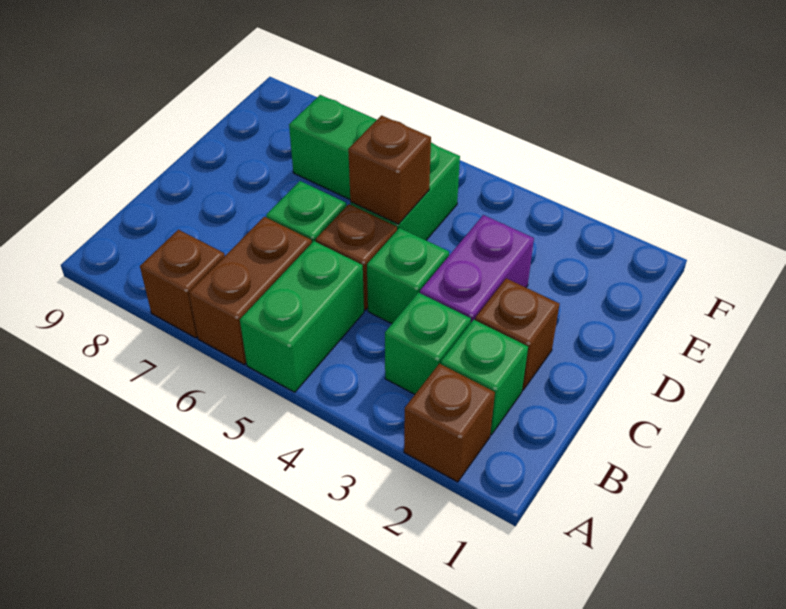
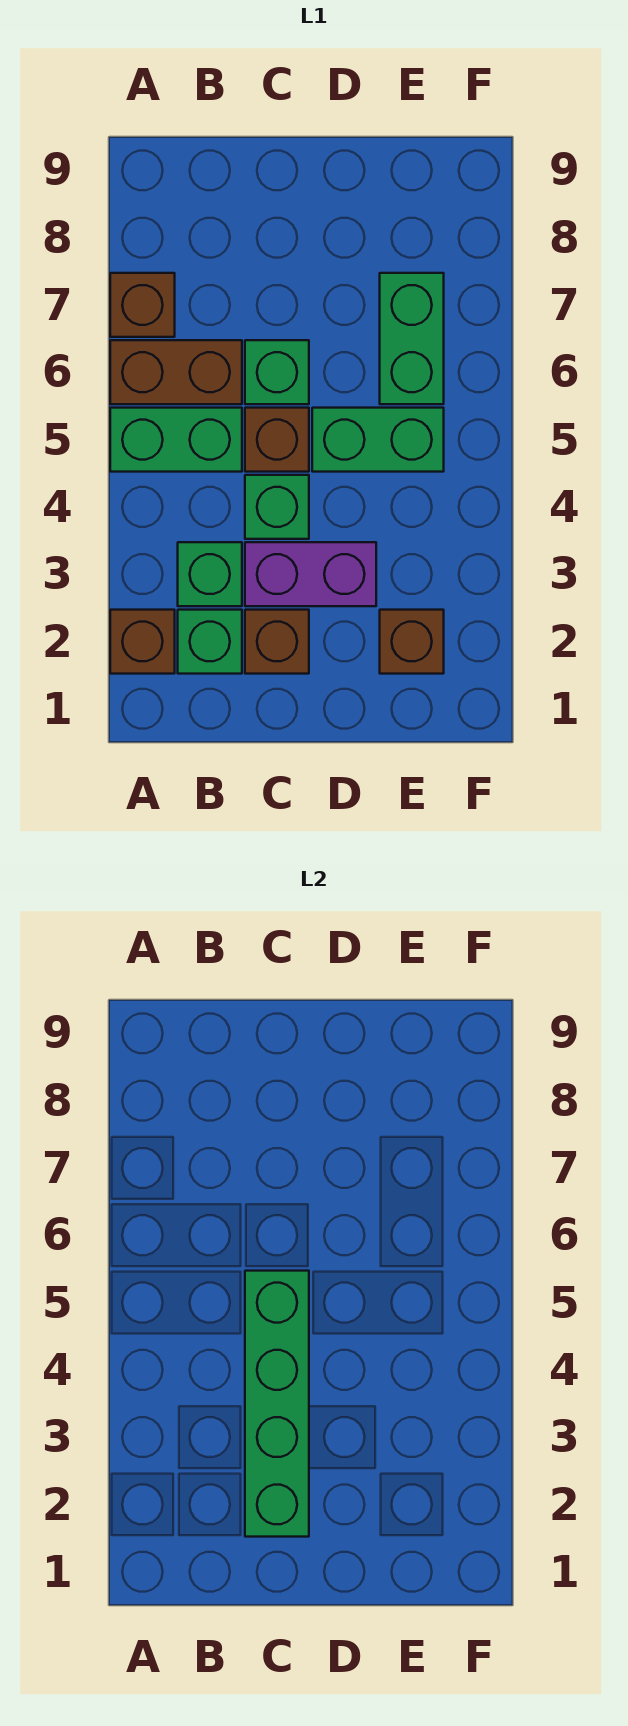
none -> green 1x4 brick [245,1271,309,1537]
brown 1x1 brick [348,115,431,224] -> brown 1x1 brick moved to [380,610,444,674]

